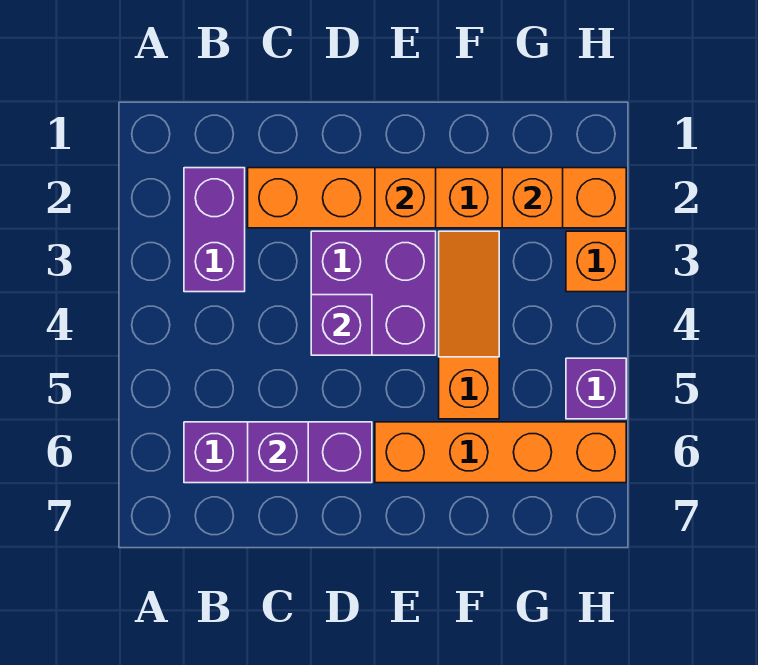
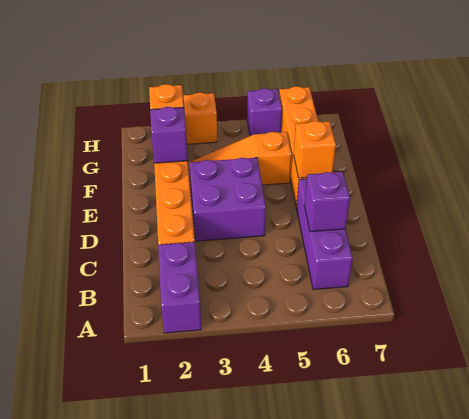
purple 1x2 brick [184,168,245,292] -> purple 1x2 brick turned to [158,242,201,333]
purple 1x1 brick [311,295,372,355] -> purple 1x1 brick moved to [150,107,188,163]
orange 1x1 brick [375,168,436,228] -> orange 1x1 brick moved to [294,121,336,178]

